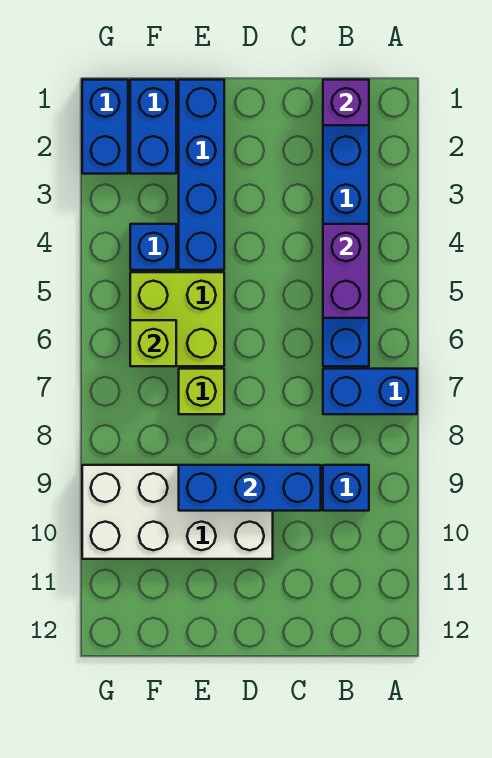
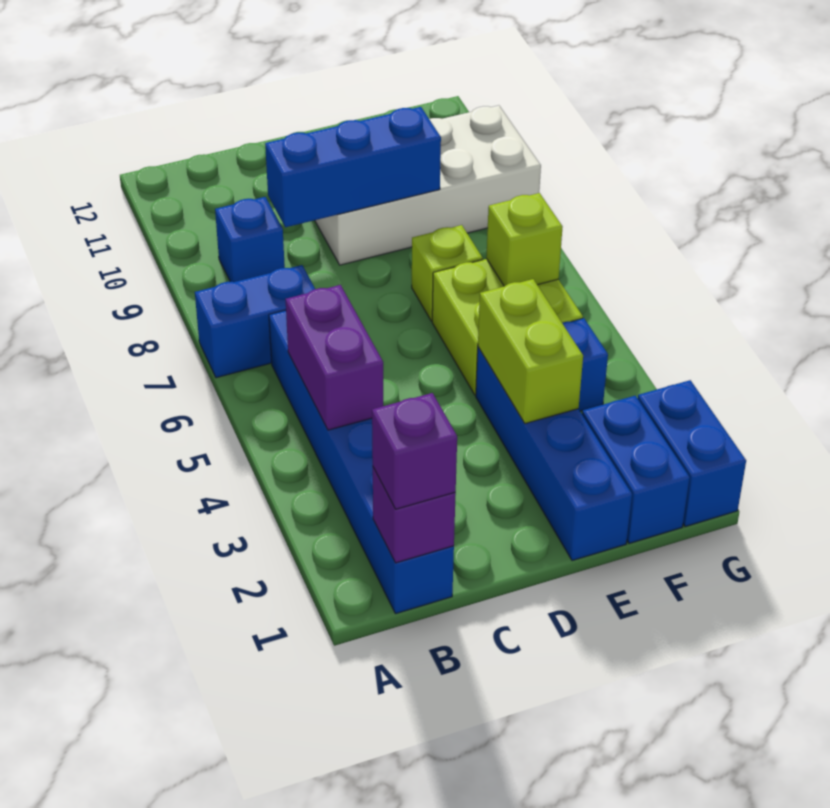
none -> purple 1x1 brick [372,393,457,509]
none -> lime 1x2 brick [478,279,583,424]

